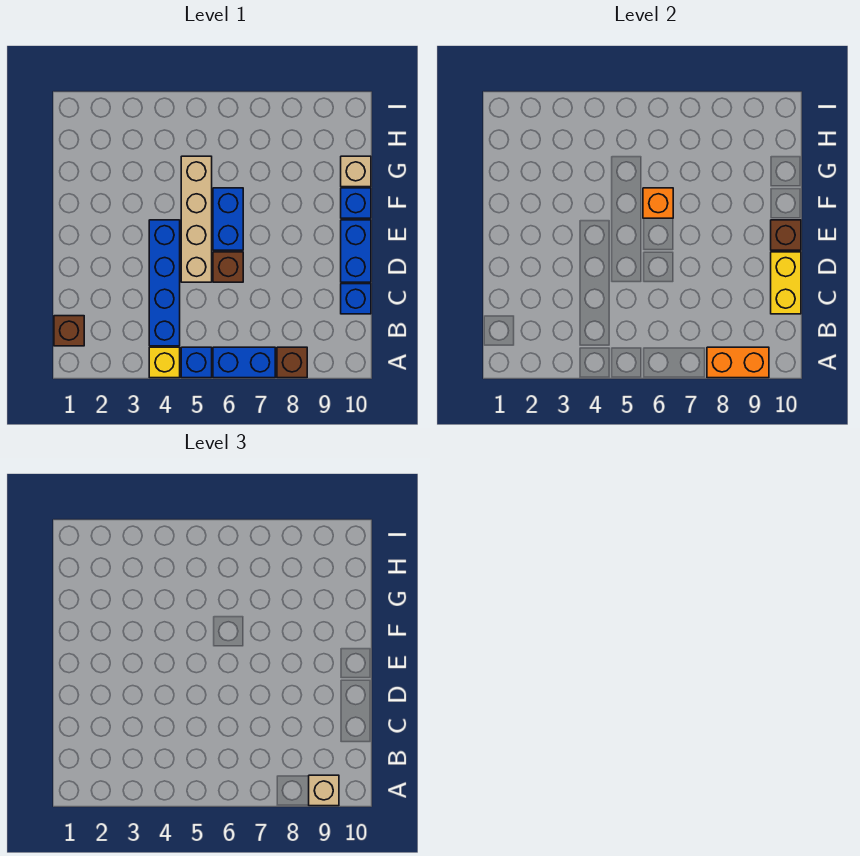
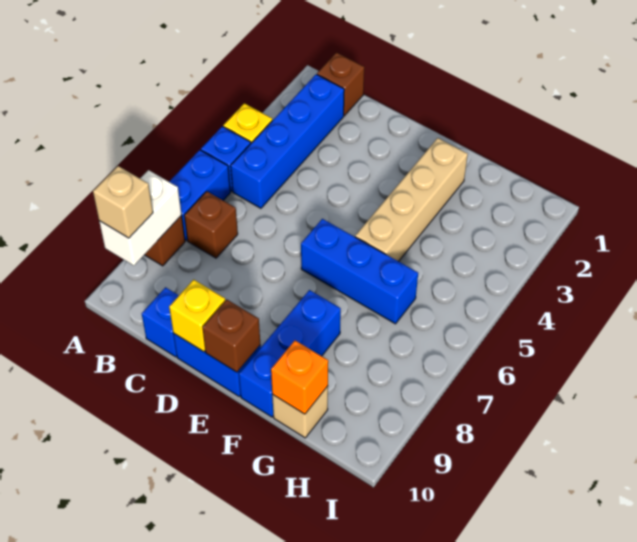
orange 1x2 brick [707,347,769,378] -> white 1x2 brick [99,170,182,266]
blue 1x4 brick [149,220,180,346] -> blue 1x4 brick turned to [231,74,344,208]
yellow 1x2 brick [771,252,801,314] -> yellow 1x1 brick [169,280,225,352]
tan 1x4 brick [181,156,212,282] -> tan 1x4 brick turned to [355,138,468,262]
brown 1x1 brick [213,252,243,282] -> brown 1x1 brick moved to [184,191,238,258]
blue 1x2 brick [213,188,243,250] -> blue 1x3 brick [301,219,418,324]
orange 1x1 brick [643,188,673,218] -> orange 1x1 brick moved to [271,341,328,414]
blue 1x1 brick [341,188,371,218] -> blue 1x3 brick [239,290,341,417]

